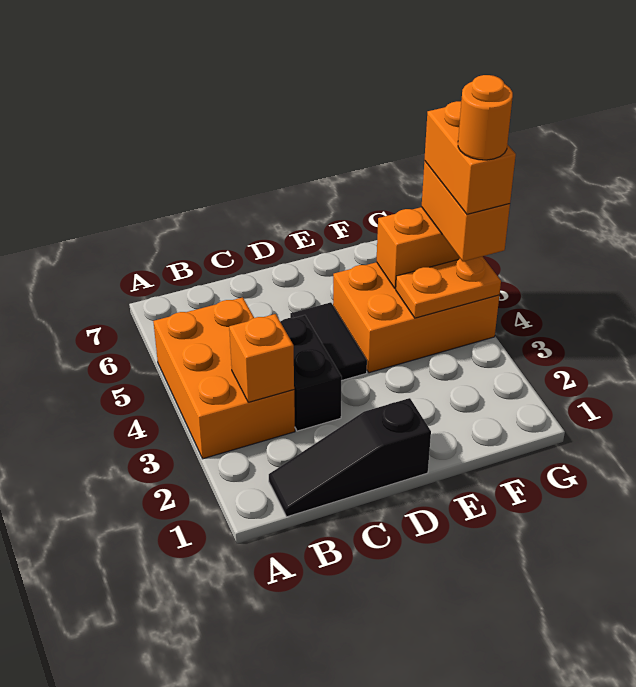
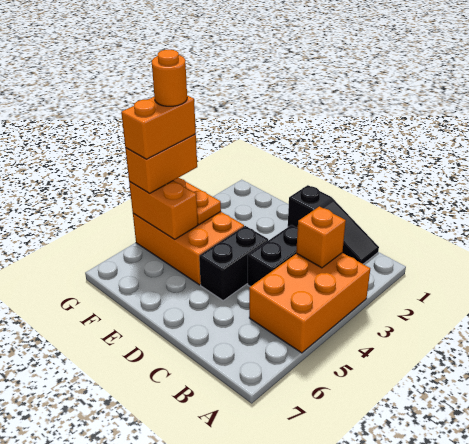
black 1x2 tile [290,302,367,381] -> black 1x2 brick [199,226,268,300]

